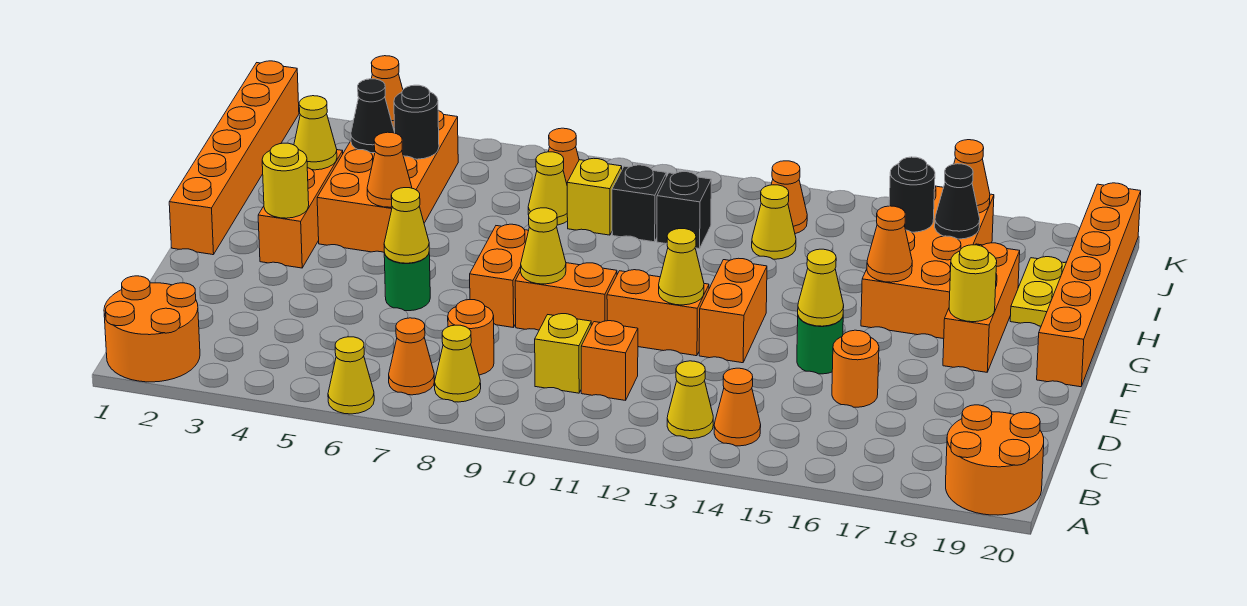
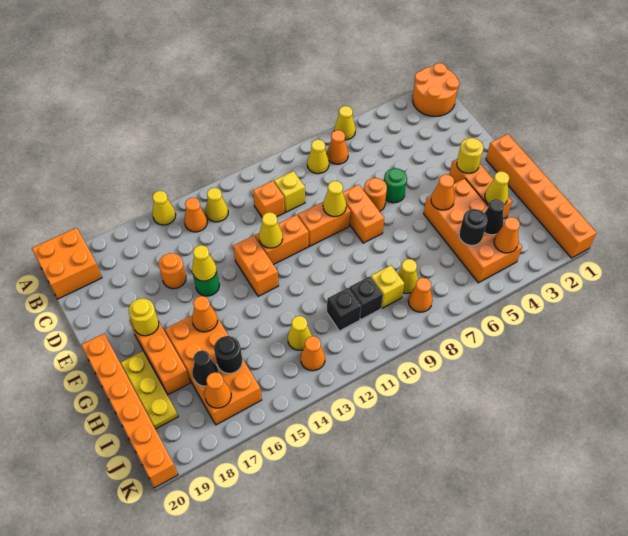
orange 2x2 round brick [946,405,1044,515] -> orange 2x2 brick [32,228,102,299]
orange 1x1 round brick [448,300,494,375] -> orange 1x1 round brick moved to [364,178,387,211]
yellow 1x1 cone [384,188,429,263] -> yellow 1x1 cone moved to [153,191,176,225]
yellow 1x2 plate [1010,257,1066,326] -> yellow 1x3 plate [121,351,178,429]

